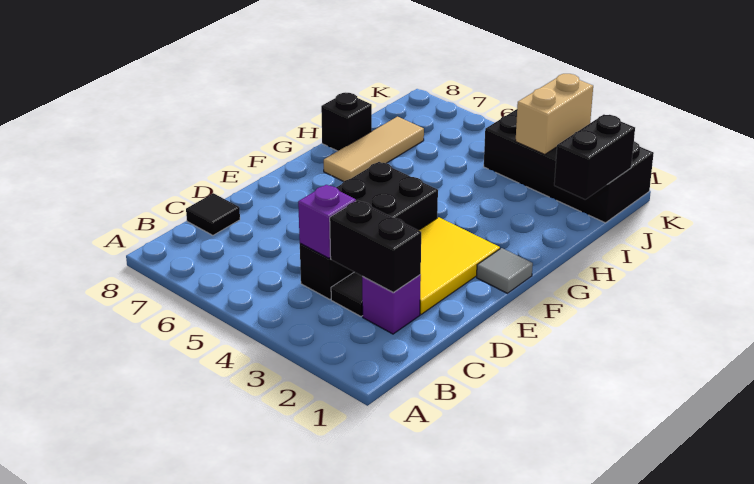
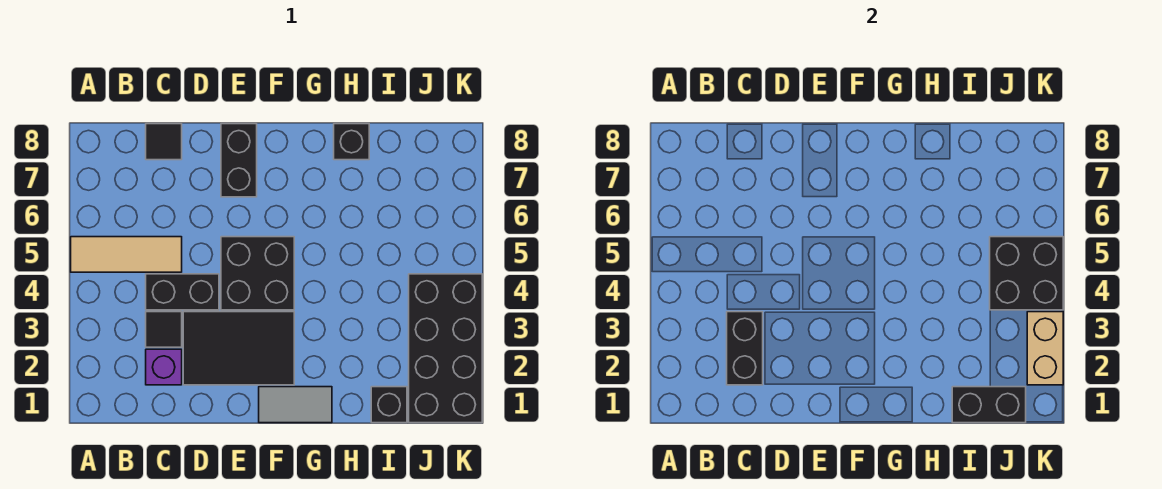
purple 1x1 brick [298,185,356,258] -> none
yellow 2x3 tile [419,217,500,314] -> black 2x3 tile [183,312,294,385]
none -> black 1x2 brick [221,124,257,197]
grey 1x1 tile [477,248,533,293] -> grey 1x2 tile [259,387,332,423]
tan 1x3 tile [324,117,424,182] -> tan 1x3 tile moved to [71,237,182,272]
none -> black 1x1 brick [371,387,407,423]
tan 1x2 brick [516,74,593,154] -> tan 1x2 brick turned to [1027,312,1063,385]
none -> black 2x2 brick [990,237,1063,310]

